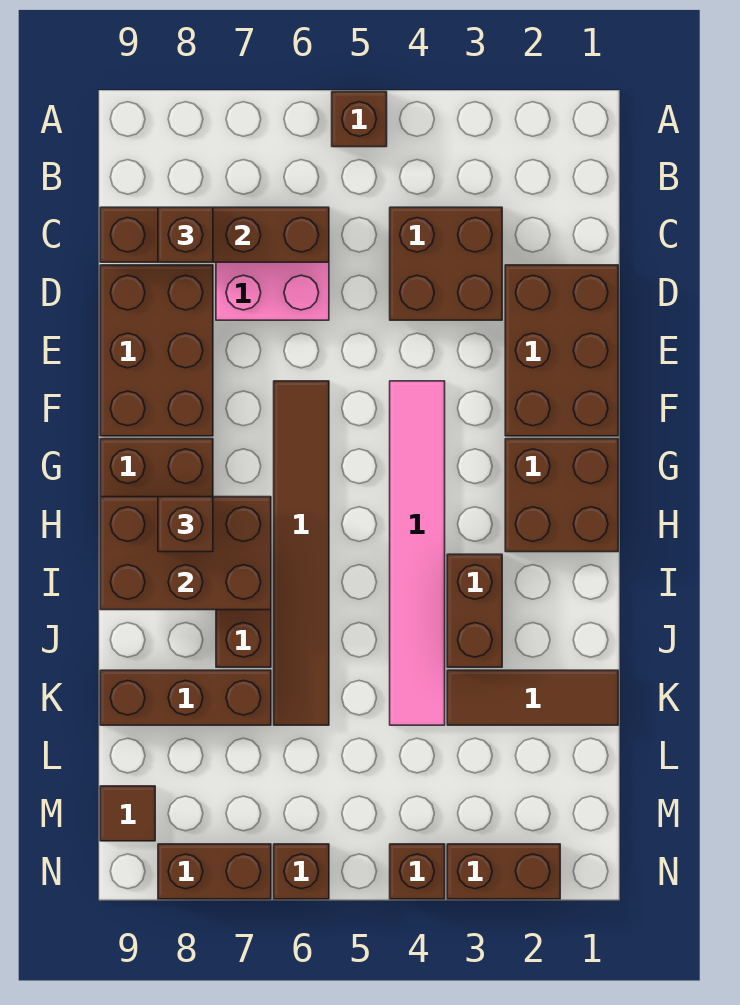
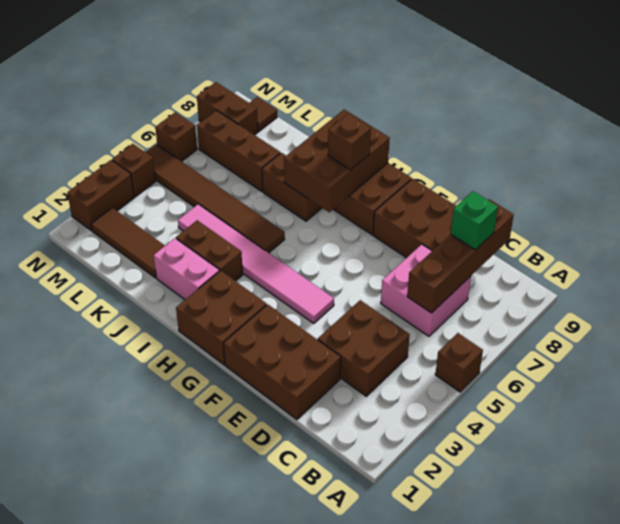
brown 1x1 brick [158,207,213,262] -> green 1x1 brick [451,191,498,250]
brown 1x6 tile [274,381,329,725] -> brown 1x6 tile moved to [146,144,285,253]
none -> pink 1x2 brick [153,238,219,300]
brown 1x3 tile [447,670,618,725] -> brown 1x3 tile turned to [91,208,165,278]
brown 1x3 brick [100,670,271,725] -> brown 1x3 brick turned to [197,110,280,191]
brown 1x2 brick [158,844,271,899] -> brown 1x2 brick turned to [197,82,258,135]

